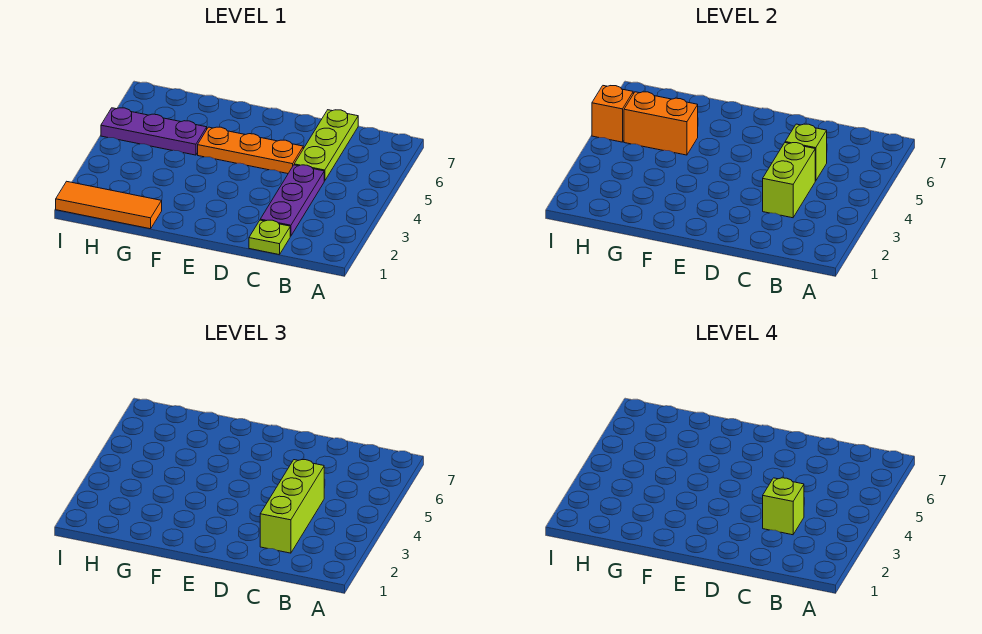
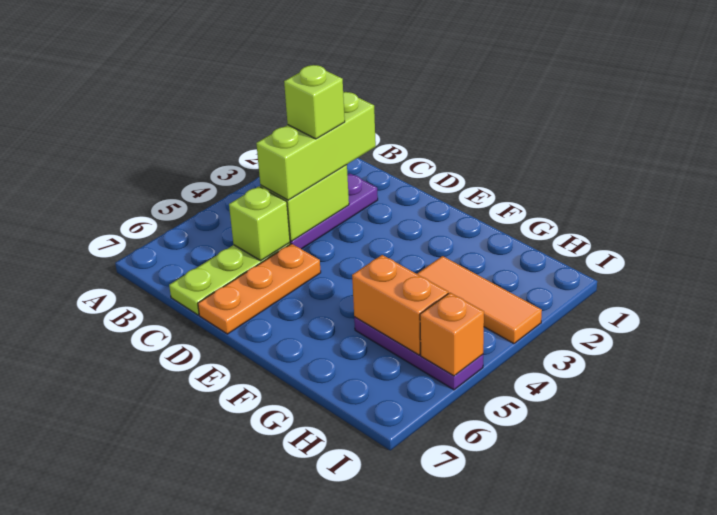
lime 1x1 plate [249,220,290,255] -> none
orange 1x3 plate [198,127,303,174] -> orange 1x3 plate turned to [198,244,321,334]
orange 1x3 tile [56,181,162,229] -> orange 1x3 tile moved to [417,256,542,344]

